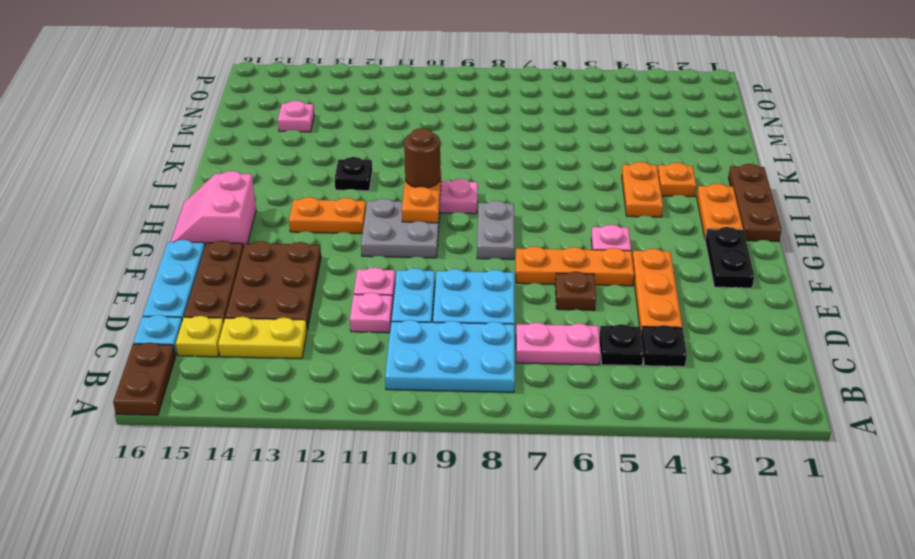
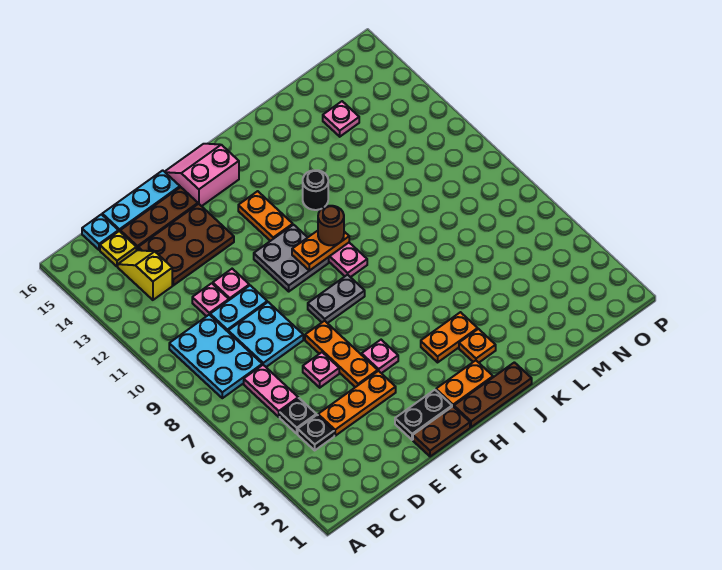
brown 1x2 plate [113,343,175,415] -> brown 1x2 plate moved to [413,407,470,457]
yellow 1x2 plate [218,317,307,358] -> yellow 1x2 slope [118,250,172,300]
brown 1x1 plate [555,271,596,310] -> pink 1x1 plate [303,352,339,388]
black 1x1 plate [335,157,372,191] -> black 1x1 round brick [303,170,328,210]

